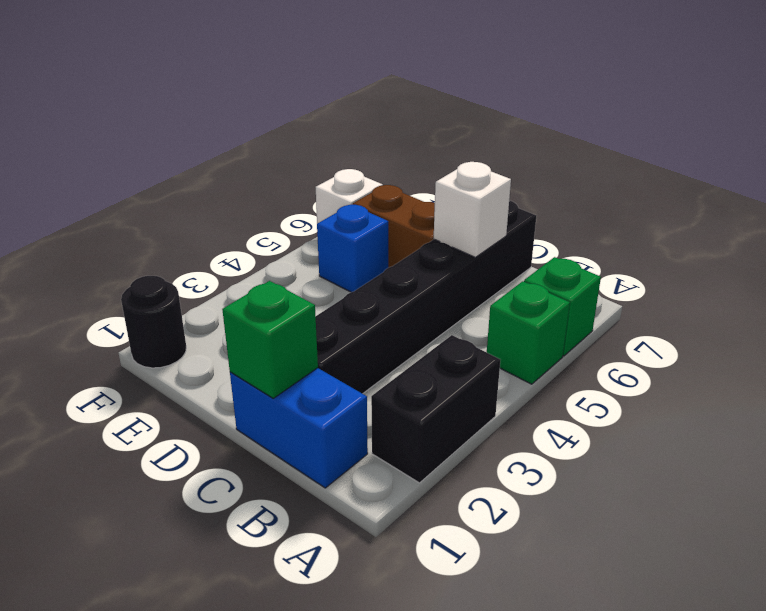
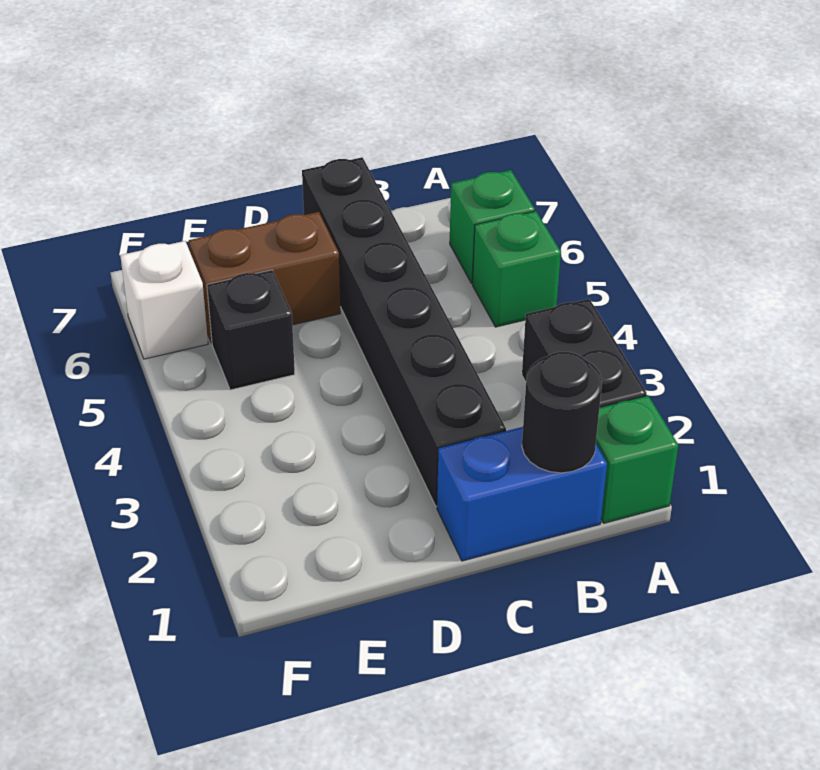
green 1x1 brick [222,281,318,398] -> green 1x1 brick moved to [596,396,678,523]
white 1x1 brick [434,162,511,257] -> none
blue 1x1 brick [317,205,388,292] -> black 1x1 brick [207,270,295,390]
black 1x1 round brick [121,276,186,368] -> black 1x1 round brick moved to [522,352,602,473]

